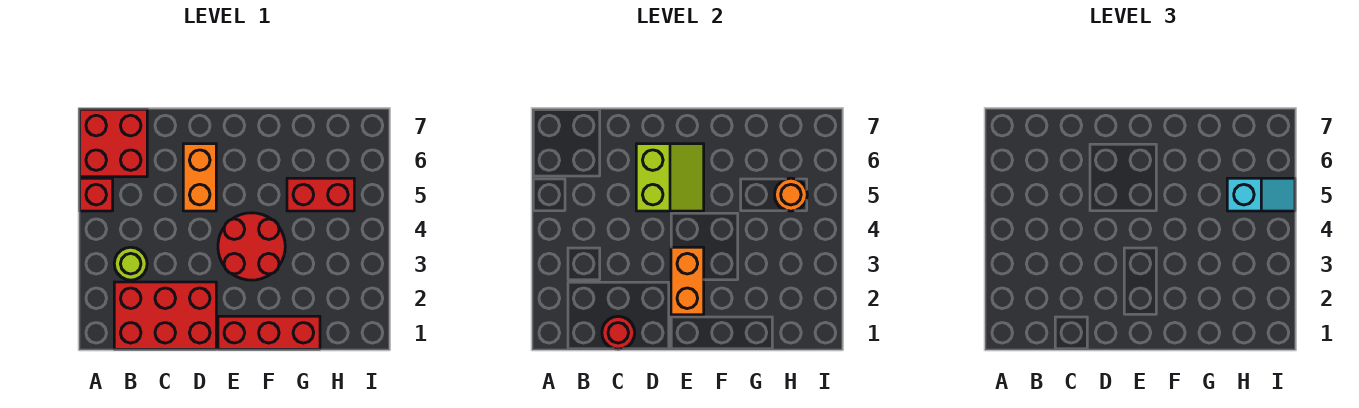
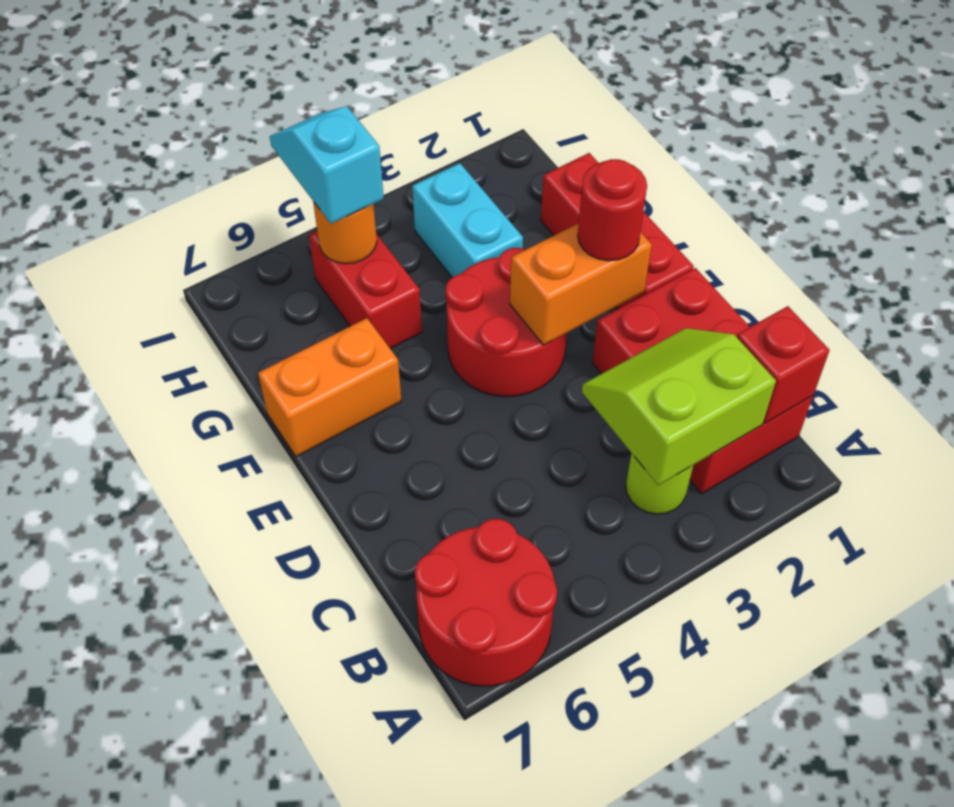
red 1x1 brick [80,178,113,211] -> red 1x1 brick moved to [737,306,830,423]
red 2x2 brick [80,109,147,177] -> red 2x2 round brick [415,519,557,686]
red 1x1 round brick [602,316,635,349] -> red 1x1 round brick moved to [578,159,647,261]
orange 1x2 brick [183,144,216,211] -> orange 1x2 brick moved to [258,318,401,457]
lime 2x2 slope [636,144,704,211] -> lime 2x2 slope moved to [582,328,776,485]
none -> cyan 1x2 brick [412,163,523,278]

